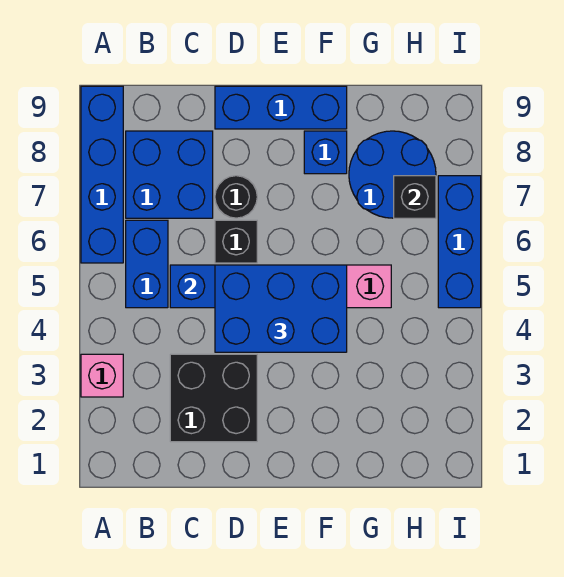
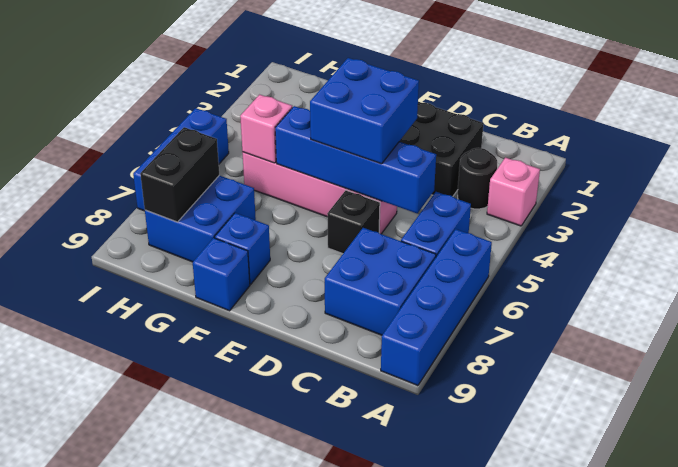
blue 2x3 brick [215,265,347,352] -> blue 2x2 brick [310,58,419,164]
black 1x1 round brick [215,176,257,218] -> black 1x1 round brick moved to [458,148,497,209]
blue 1x3 brick [215,86,347,129] -> blue 1x1 brick [193,238,250,311]
none -> pink 1x1 brick [240,95,292,163]
blue 2x2 round brick [349,131,436,218] -> blue 2x2 brick [145,175,256,262]
black 1x1 brick [394,176,436,218] -> black 1x2 brick [140,127,219,222]

